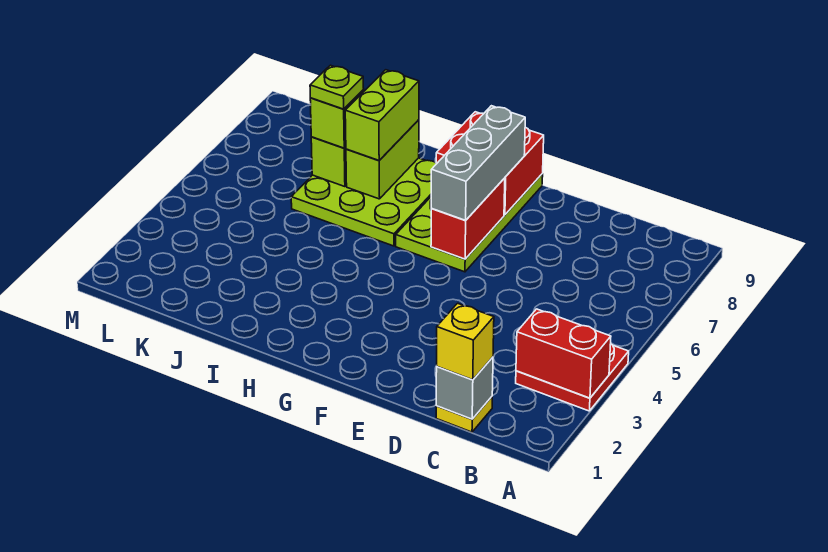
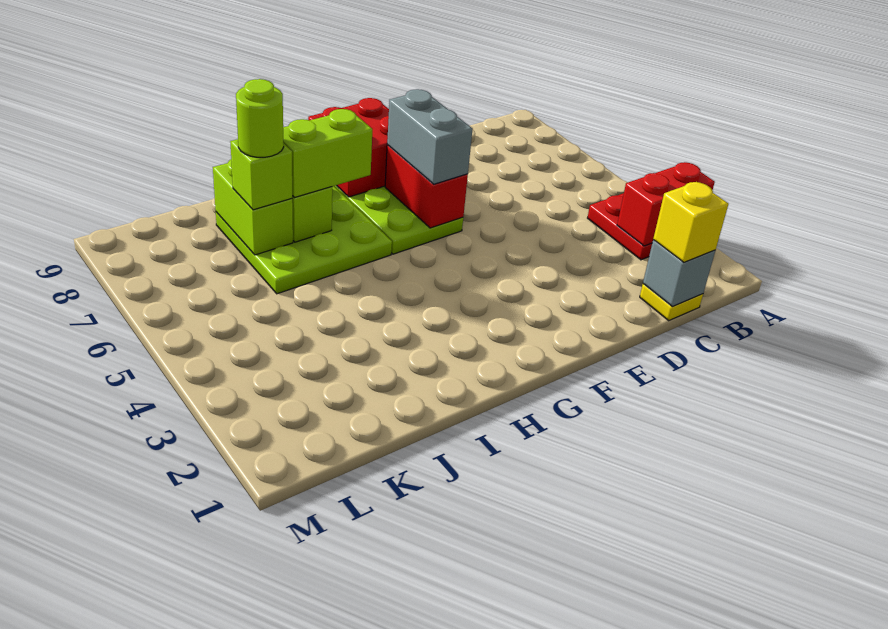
grey 1x3 brick [431,106,525,220] -> grey 1x2 brick [387,89,472,184]
lime 1x2 brick [345,70,419,161] -> lime 1x2 brick turned to [283,109,372,198]
lime 1x1 plate [310,65,364,109] -> lime 1x1 round brick [236,79,284,157]

